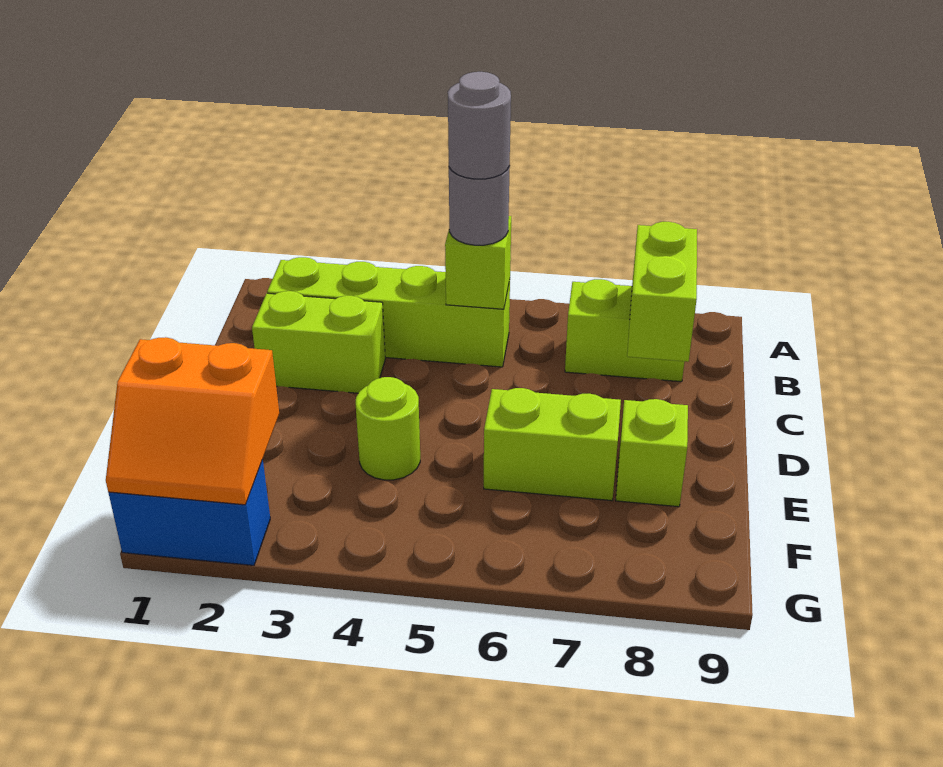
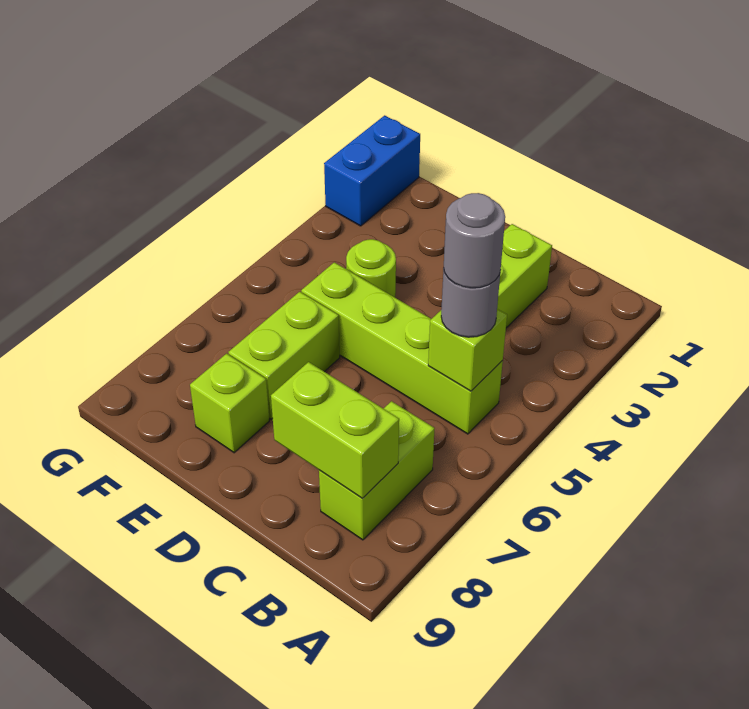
lime 1x4 brick [267,257,510,367] -> lime 1x4 brick turned to [301,262,503,434]
orange 2x2 slope [106,337,279,505] -> none

